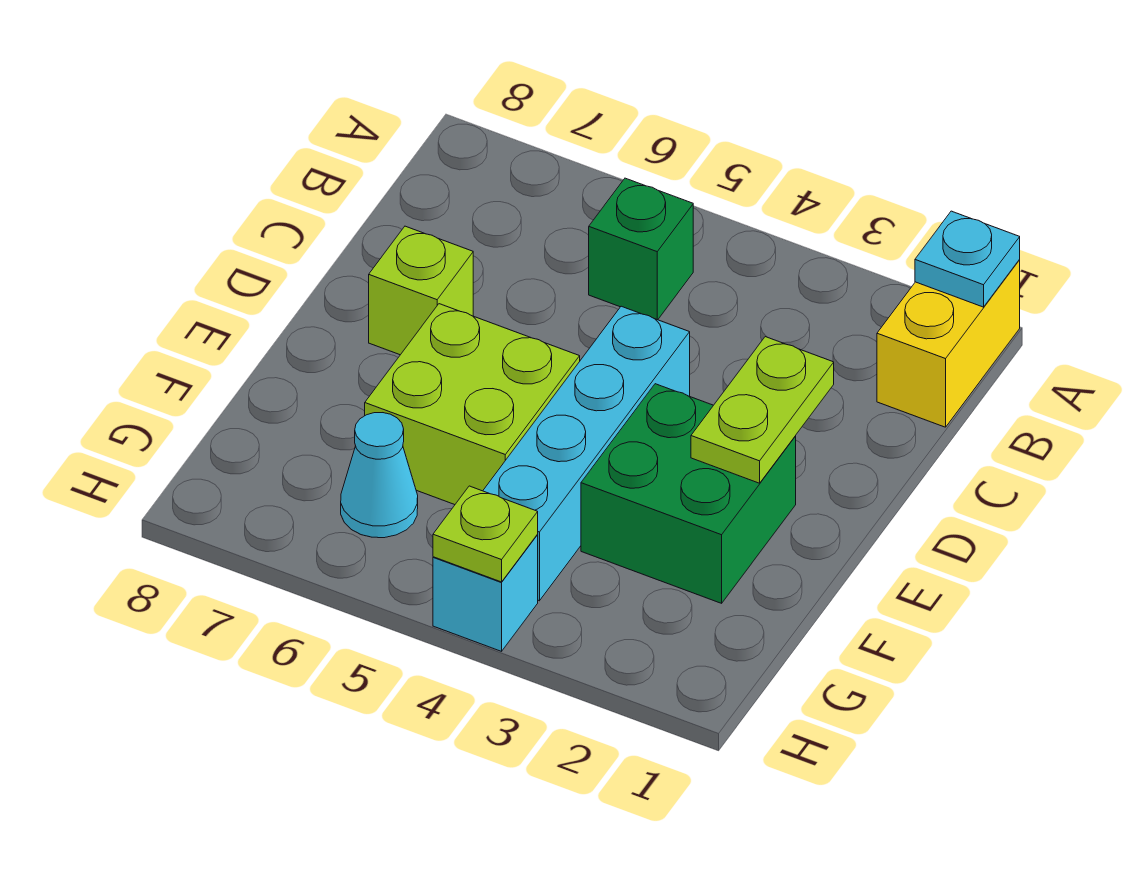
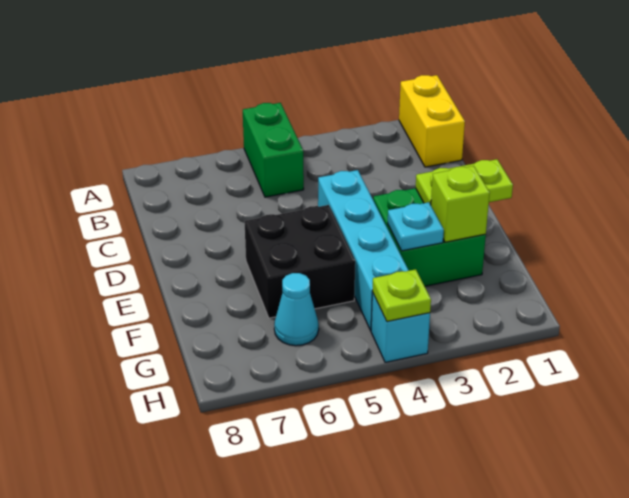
cyan 1x1 plate [915,211,1020,307] -> cyan 1x1 plate moved to [388,202,444,251]
green 1x1 brick [589,178,693,320] -> green 1x2 brick [243,103,304,197]
lime 1x2 plate [691,337,834,483] -> lime 1x2 plate turned to [416,159,513,205]
lime 1x1 brick [369,226,473,355] -> lime 1x1 brick moved to [431,166,490,242]
lime 2x2 brick [365,304,580,505] -> black 2x2 brick [245,205,355,318]

